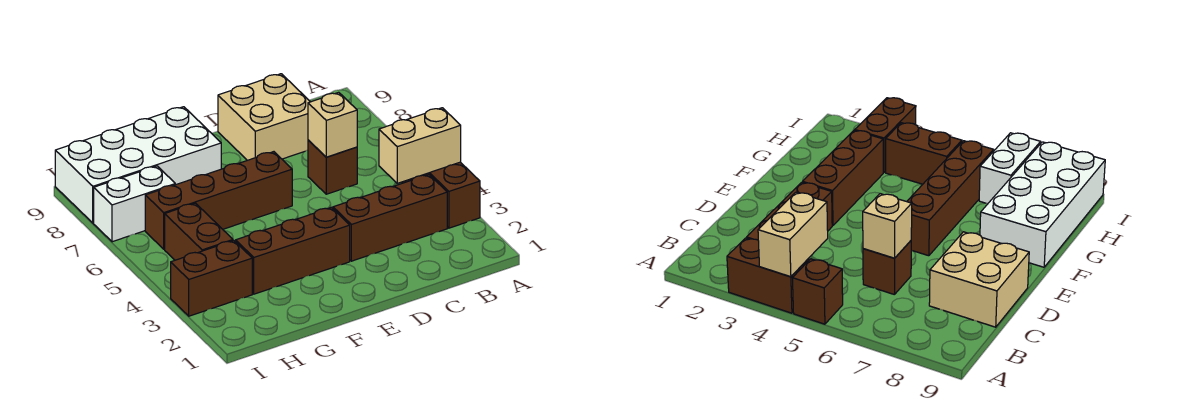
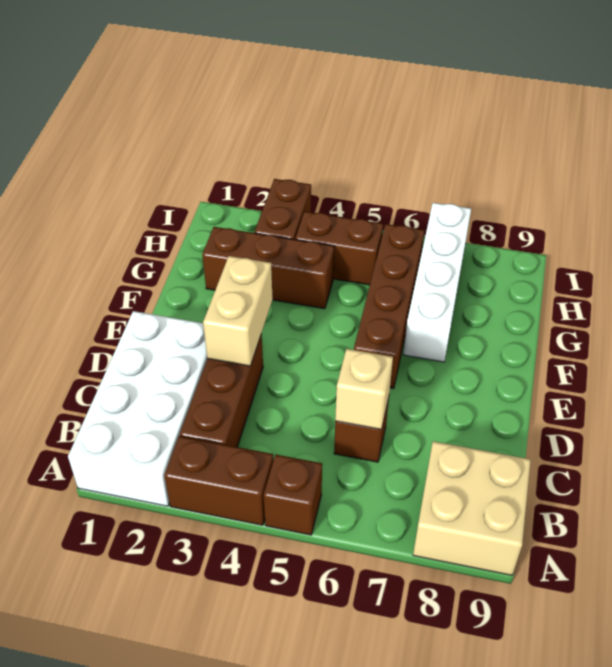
tan 1x2 brick [379,108,461,183] -> tan 1x2 brick moved to [203,256,273,366]
tan 2x2 brick [218,74,310,160] -> tan 2x2 brick moved to [413,441,531,575]
brown 1x3 brick [236,207,350,294] -> brown 1x3 brick turned to [202,227,334,309]
white 2x4 brick [55,107,221,223] -> white 2x4 brick moved to [68,311,207,506]
white 1x2 brick [94,166,175,242] -> white 1x4 brick [403,203,471,362]

